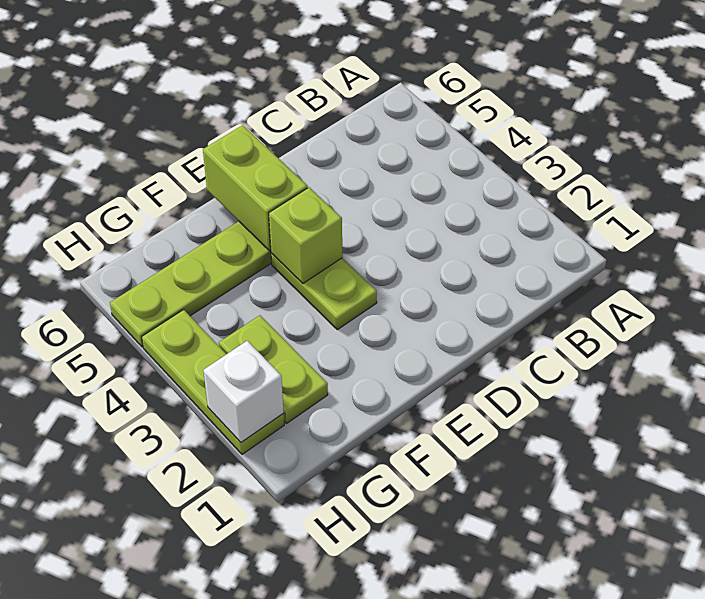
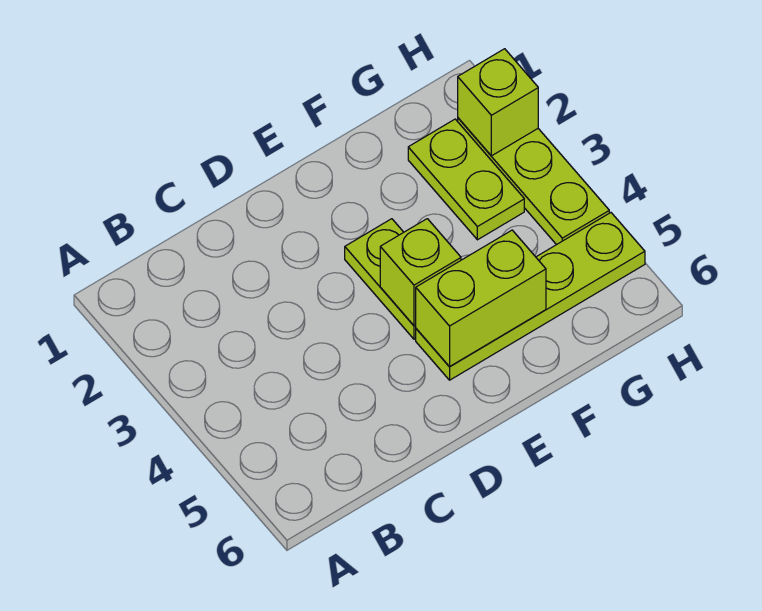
lime 1x2 brick [203,125,308,251] -> lime 1x2 brick turned to [416,230,546,367]
white 1x1 brick [203,341,284,442] -> lime 1x1 brick [458,49,538,156]

